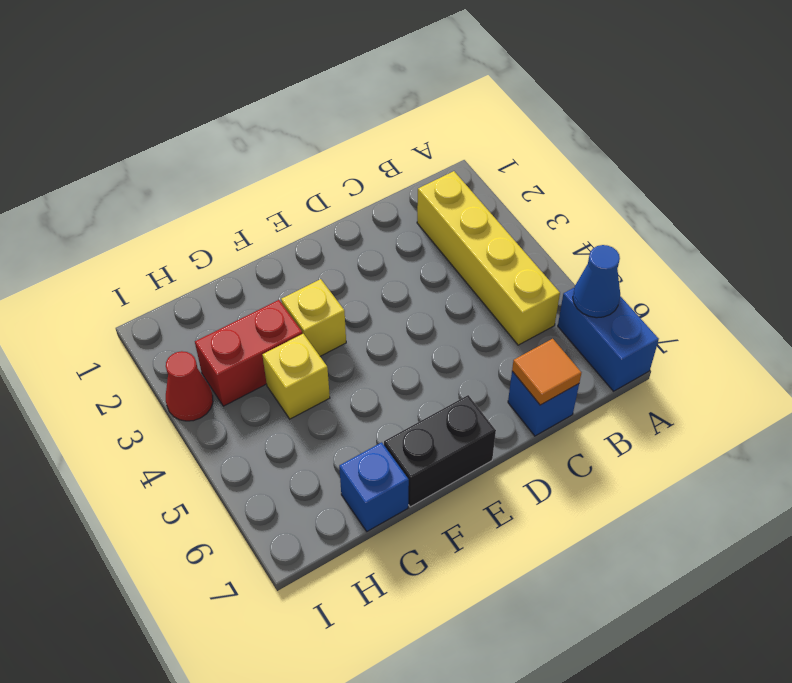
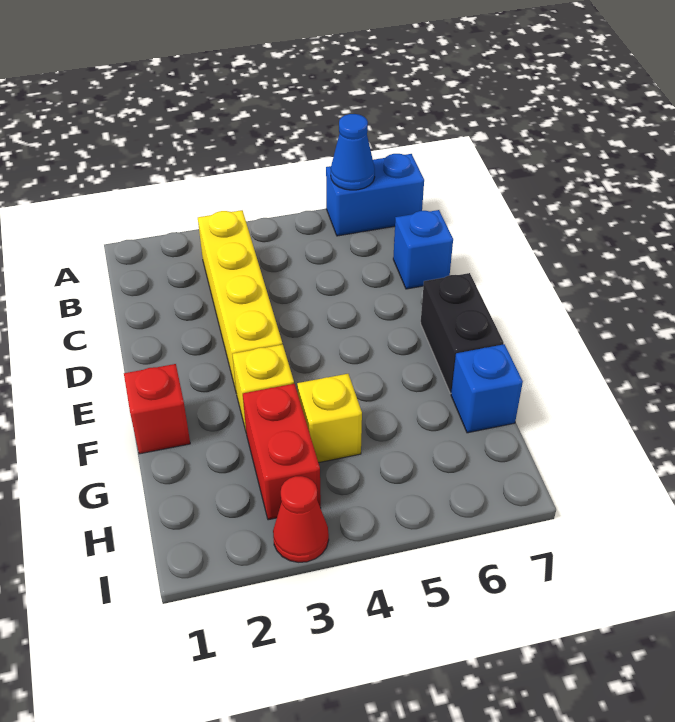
yellow 1x4 brick [417,171,560,345] -> yellow 1x4 brick turned to [198,210,282,391]
orange 1x1 tile [512,339,581,405] -> none
none -> red 1x1 brick [124,364,190,454]

